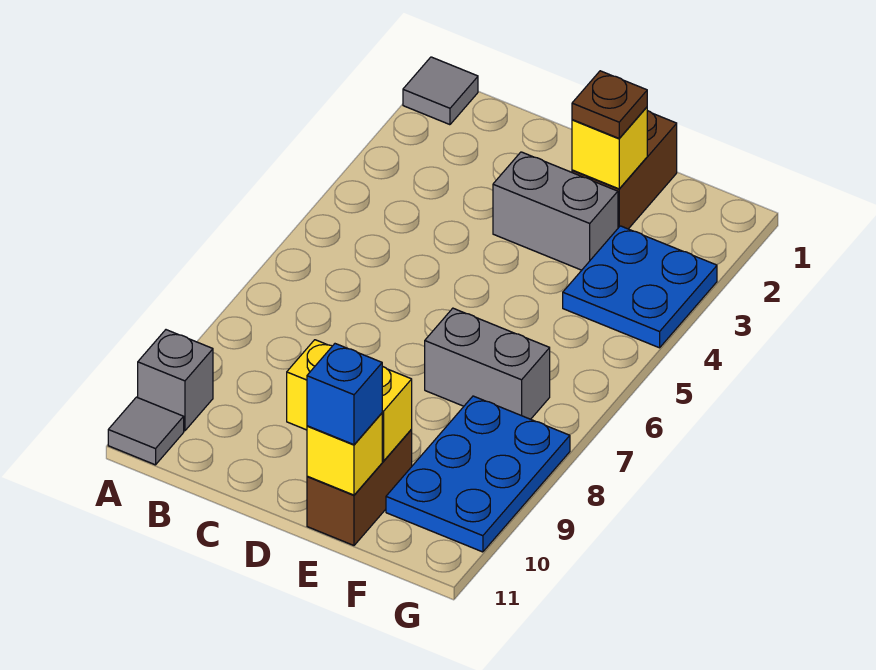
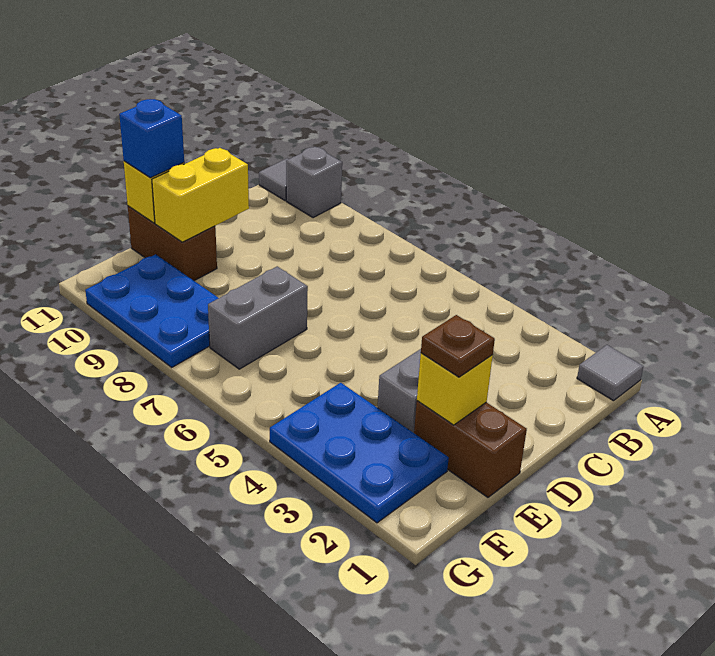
blue 2x2 plate [563,226,717,348] -> blue 2x3 plate [270,383,449,523]

